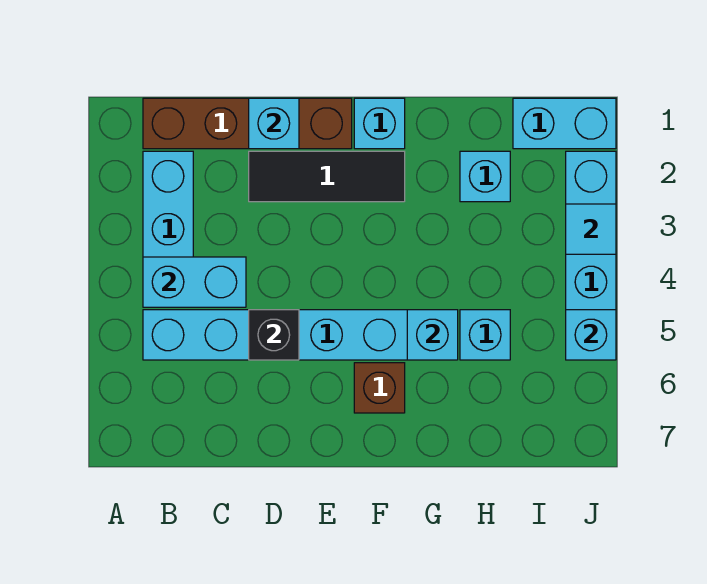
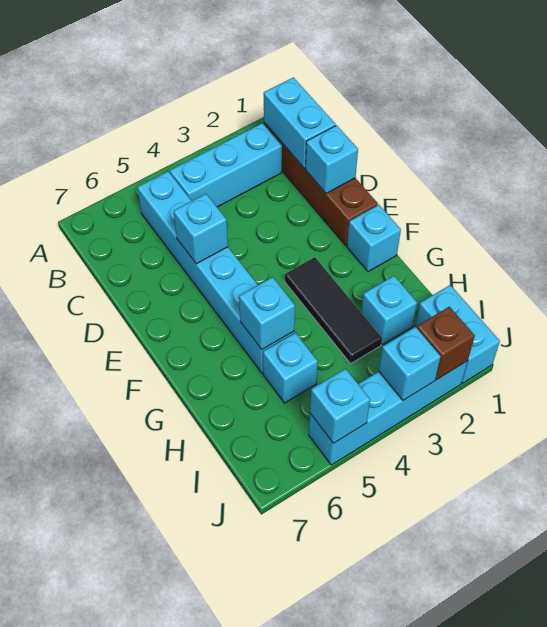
cyan 1x2 brick [143,257,246,307] -> cyan 1x2 brick moved to [264,77,336,169]
black 1x3 tile [249,151,405,202] -> black 1x3 tile moved to [285,257,382,364]
black 1x1 brick [249,310,299,360] -> cyan 1x1 brick [174,194,228,264]
brown 1x1 brick [354,363,405,413] -> brown 1x1 brick moved to [417,307,475,380]
cyan 1x1 tile [566,204,616,254] -> cyan 1x1 brick [379,327,441,400]

